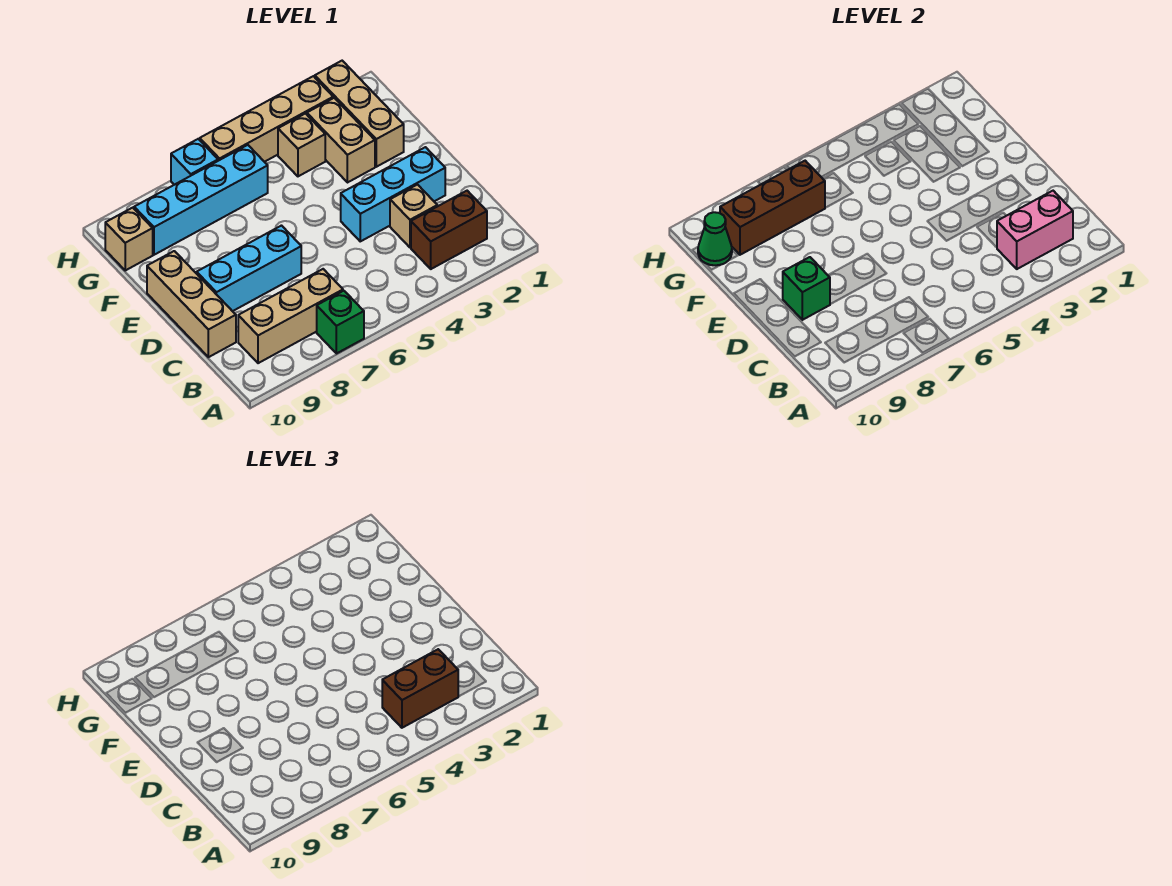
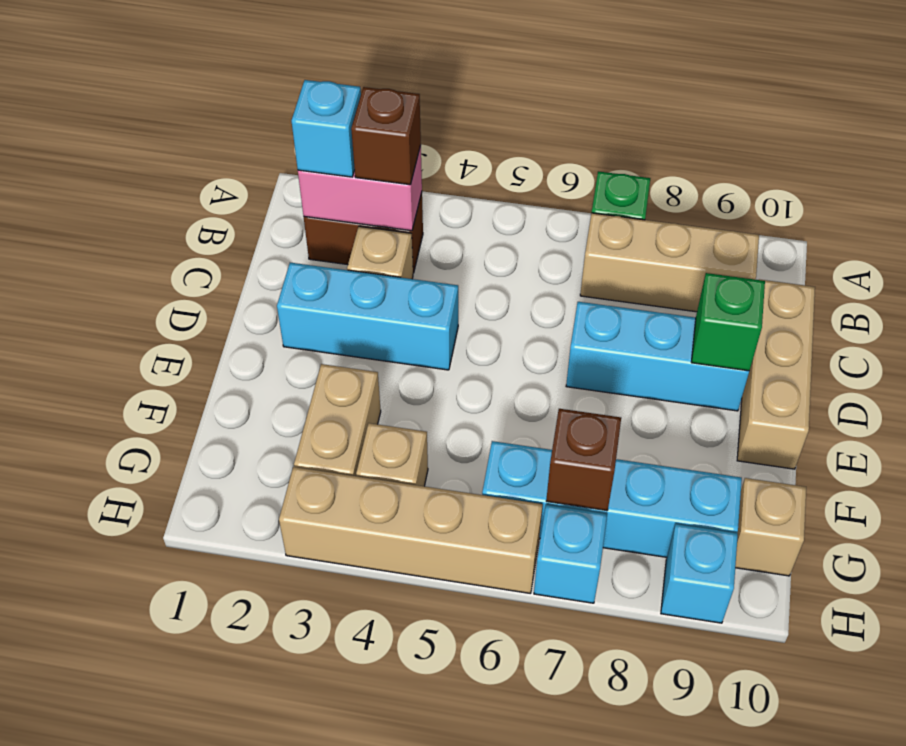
none -> cyan 1x1 brick [292,80,361,177]
brown 1x2 brick [382,649,458,728] -> brown 1x1 brick [351,87,421,185]
tan 1x3 brick [315,61,404,167] -> none
brown 1x3 brick [720,161,825,255] -> brown 1x1 brick [546,409,621,511]
green 1x1 cone [698,212,732,265] -> none
none -> cyan 1x1 brick [661,524,738,623]

